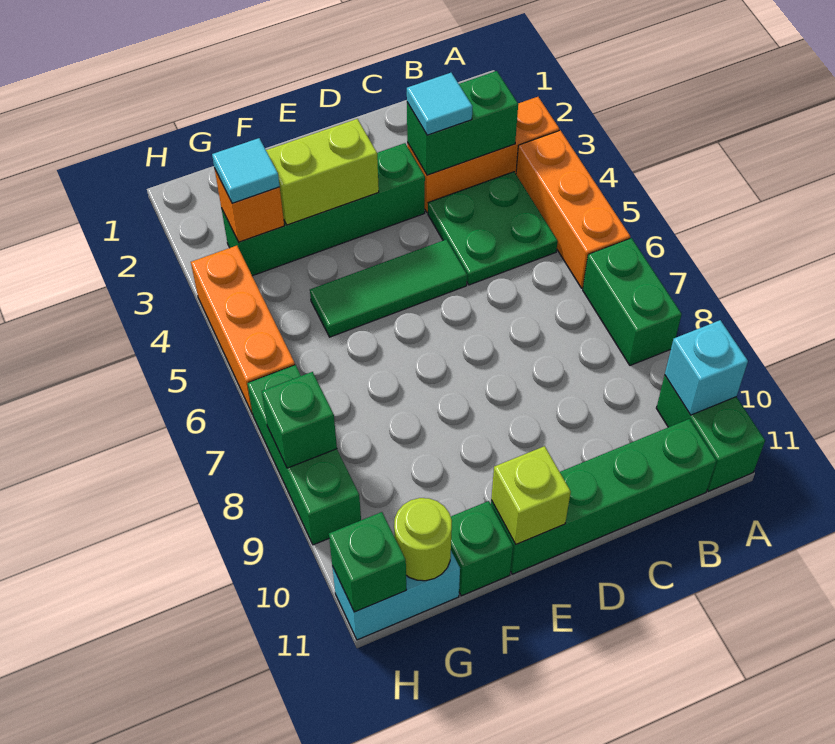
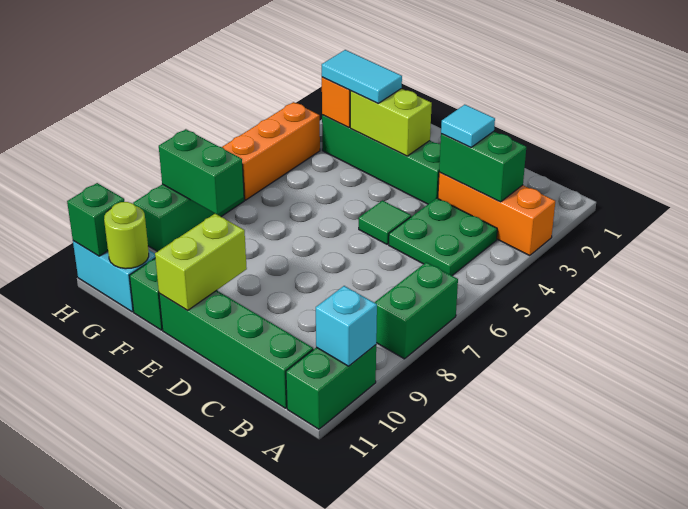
orange 1x3 brick [516,130,630,288] -> none
green 1x3 tile [310,239,467,337] -> green 1x1 tile [359,201,411,244]
lime 1x1 brick [491,446,571,544] -> lime 1x2 brick [155,214,247,310]
cyan 1x1 tile [212,138,280,203] -> cyan 1x2 tile [322,50,402,103]
green 1x1 brick [262,372,337,468] -> green 1x2 brick [159,129,244,215]

